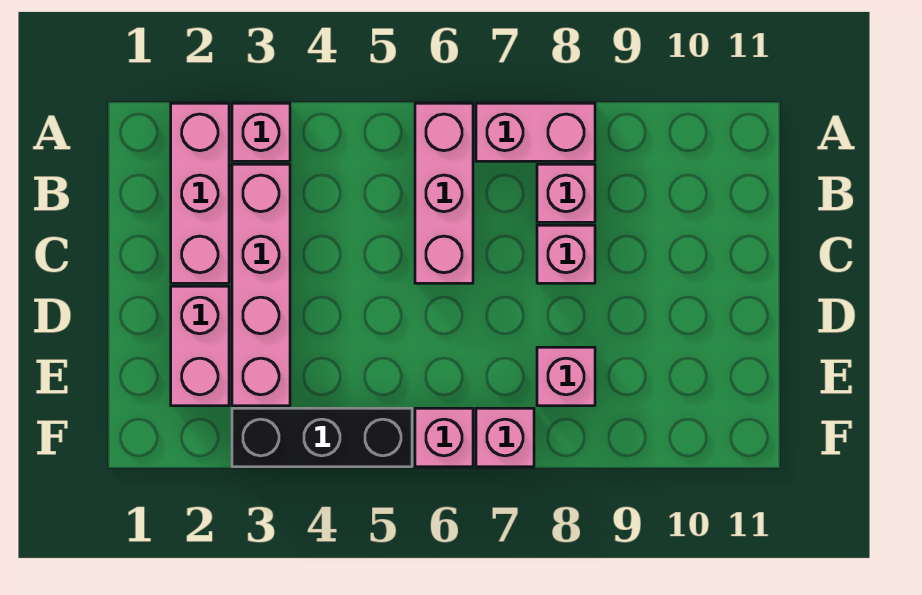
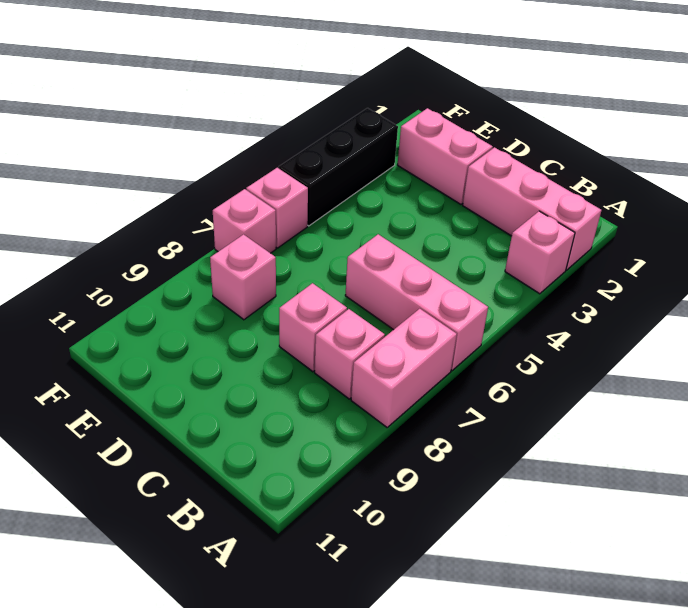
pink 1x4 brick [232,164,290,406] -> none

